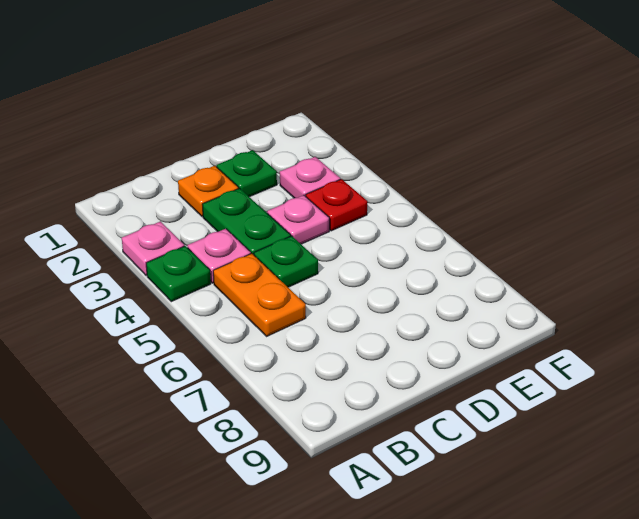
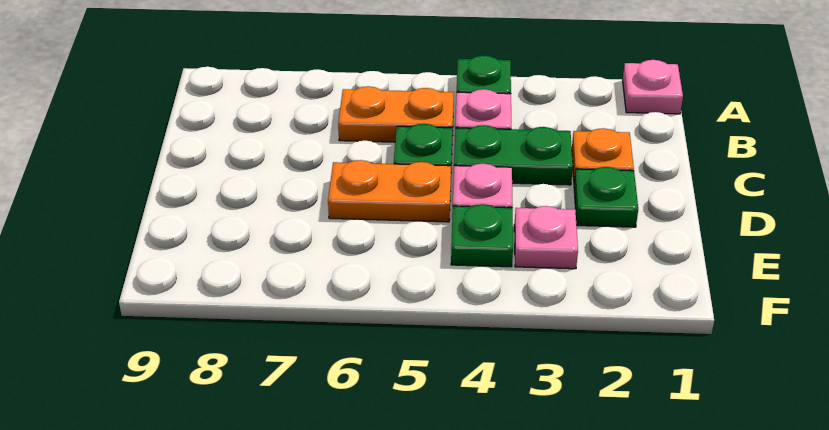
pink 1x1 plate [122,221,184,276] -> pink 1x1 plate moved to [623,60,683,114]
none -> orange 1x2 plate [328,160,451,222]
red 1x1 plate [306,179,367,231] -> green 1x1 plate [451,204,513,267]

